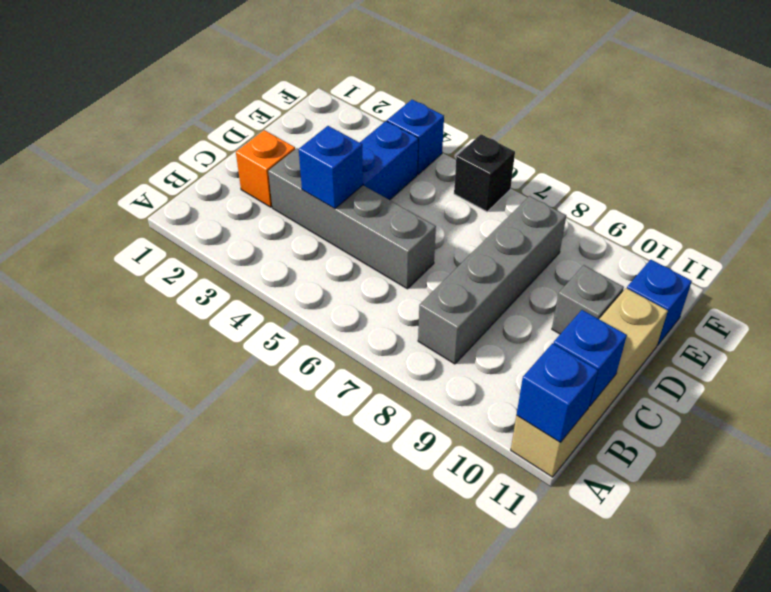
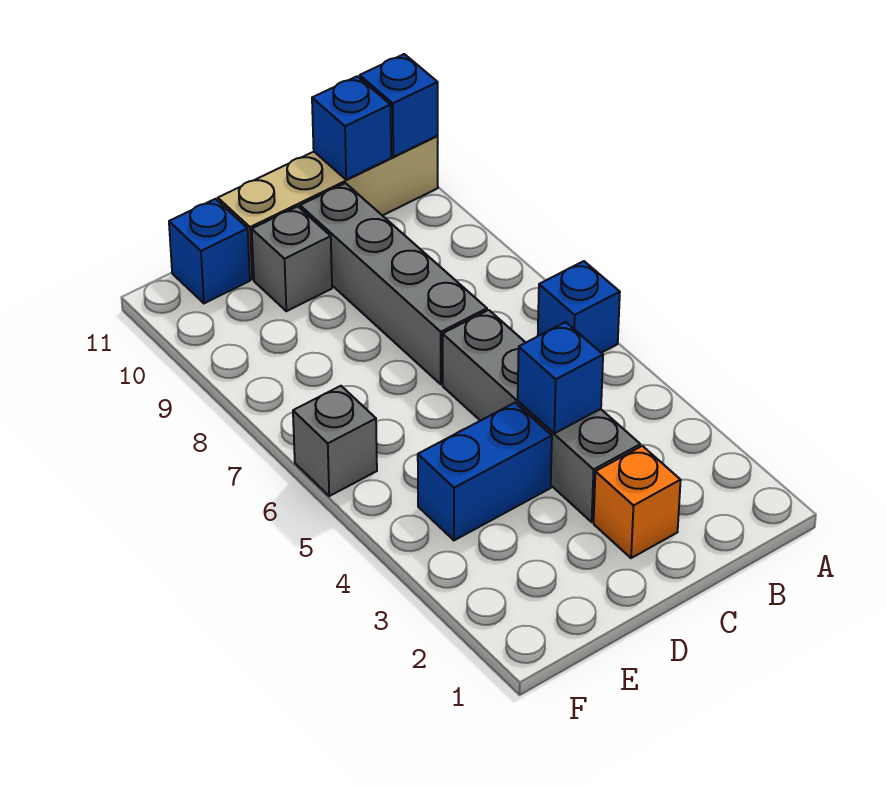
grey 1x4 brick [418,196,566,364] -> grey 1x4 brick turned to [300,183,487,384]
blue 1x1 brick [387,100,444,174] -> blue 1x1 brick moved to [538,261,620,353]
black 1x1 brick [454,134,515,212] -> grey 1x1 brick [293,386,377,496]

